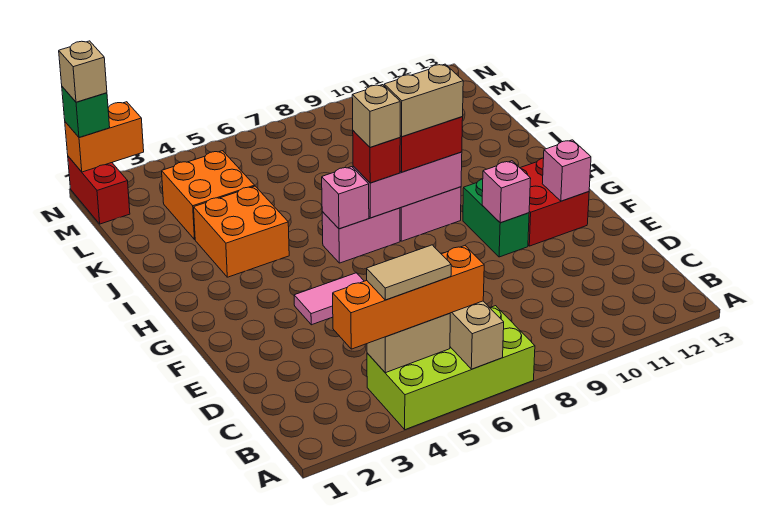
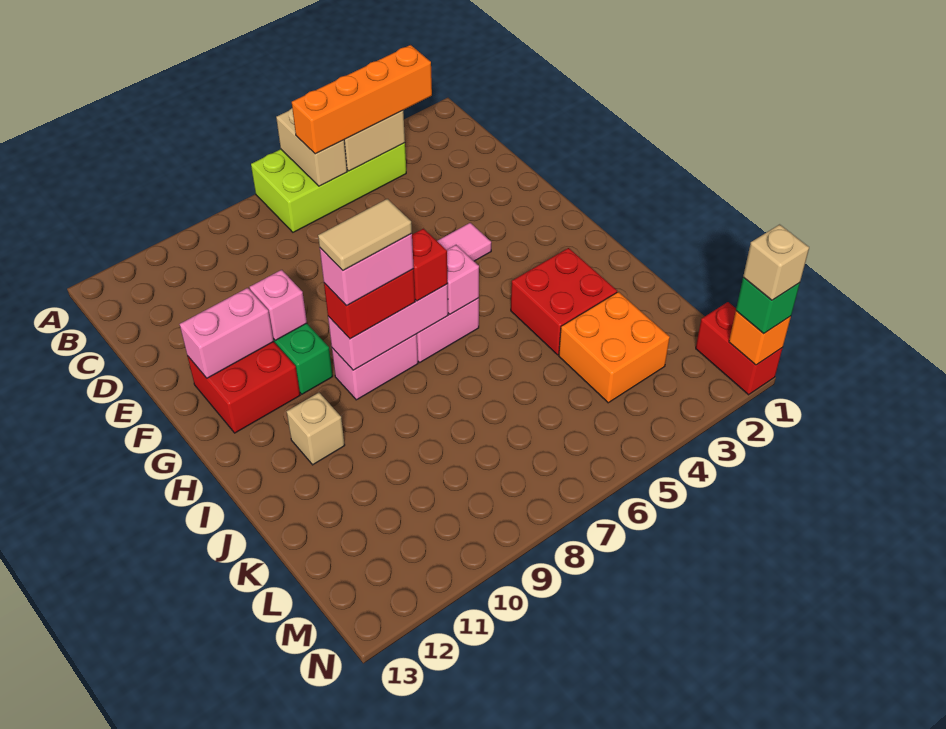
tan 1x2 tile [367,245,451,300] -> tan 1x2 tile moved to [318,199,412,271]
pink 1x1 brick [542,140,591,201] -> pink 1x2 brick [180,288,274,378]
tan 1x1 brick [352,85,400,147] -> tan 1x1 brick moved to [287,393,345,465]
tan 1x2 brick [384,64,463,137] -> pink 1x2 brick [320,234,414,306]
orange 2x2 brick [194,186,289,277] -> red 2x2 brick [511,248,617,355]
orange 1x2 brick [65,102,144,172] -> orange 1x1 brick [729,311,791,365]

